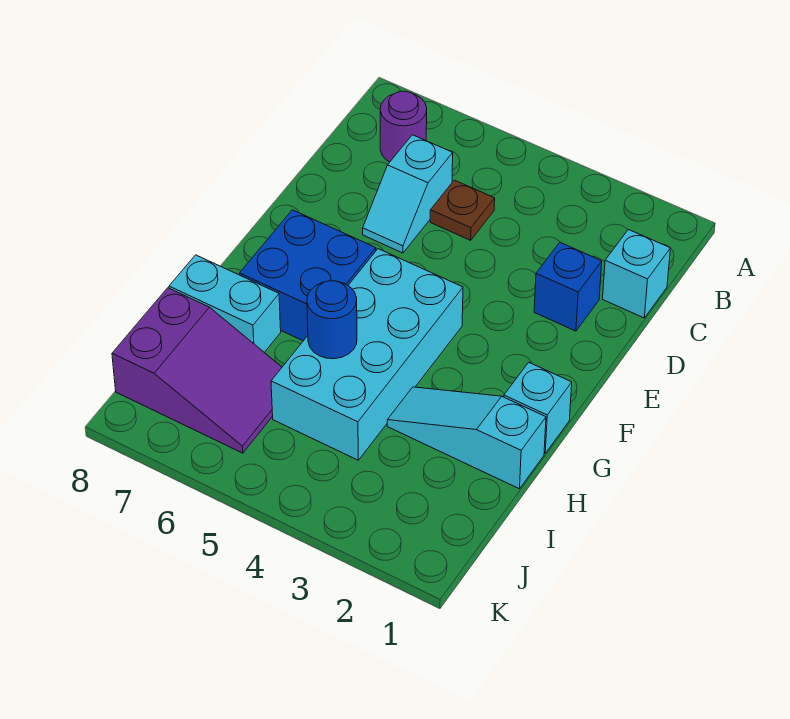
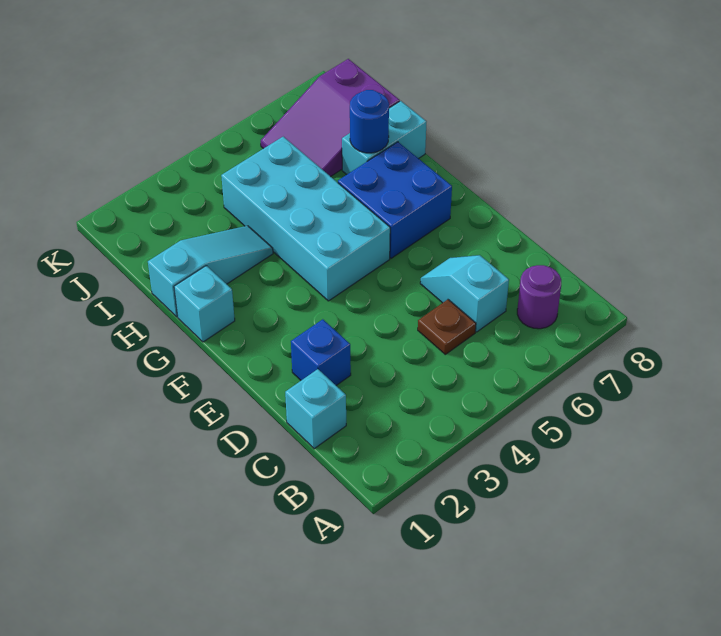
blue 1x1 round brick [307,281,357,359] -> blue 1x1 round brick moved to [350,90,389,153]

